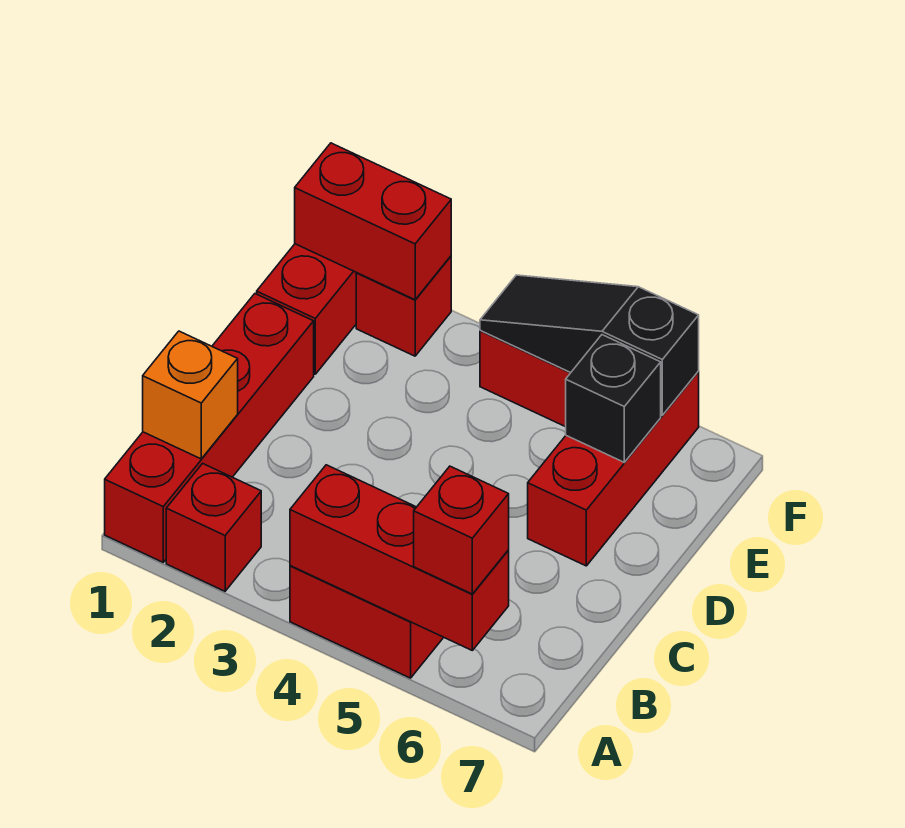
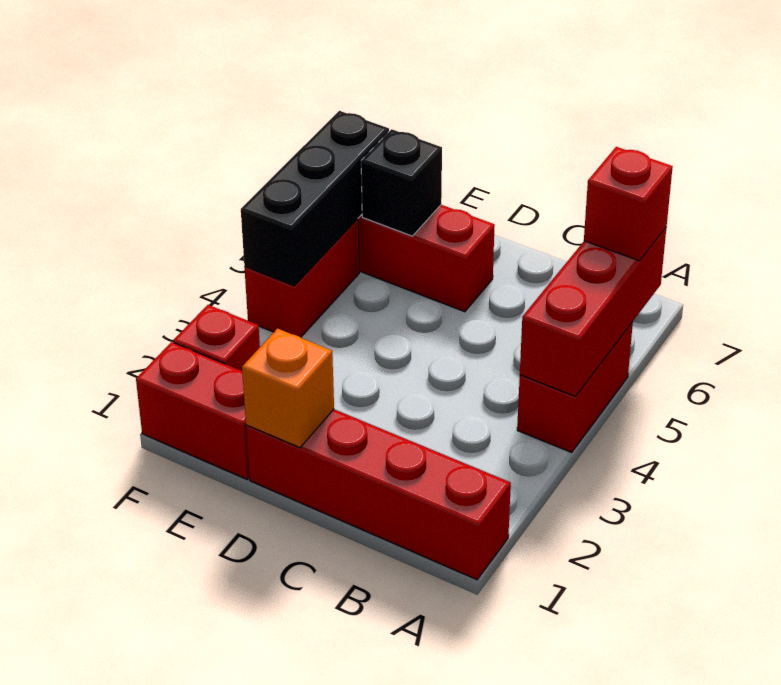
red 1x1 brick [166,464,261,591] -> none
orange 1x1 brick [143,331,238,459] -> orange 1x1 brick moved to [242,329,334,448]
red 1x2 brick [295,143,451,300] -> none
black 1x3 slope [480,275,699,415] -> black 1x3 brick [241,111,389,286]

